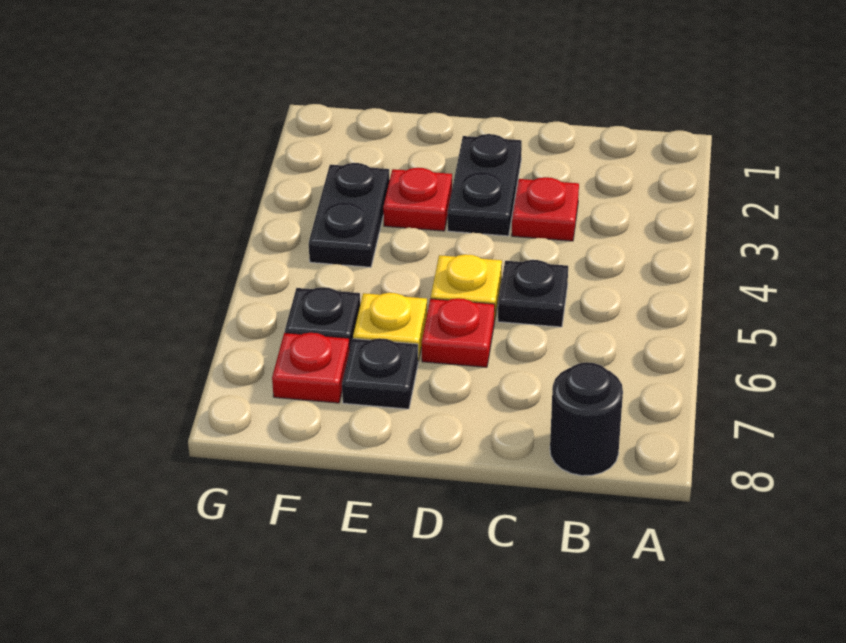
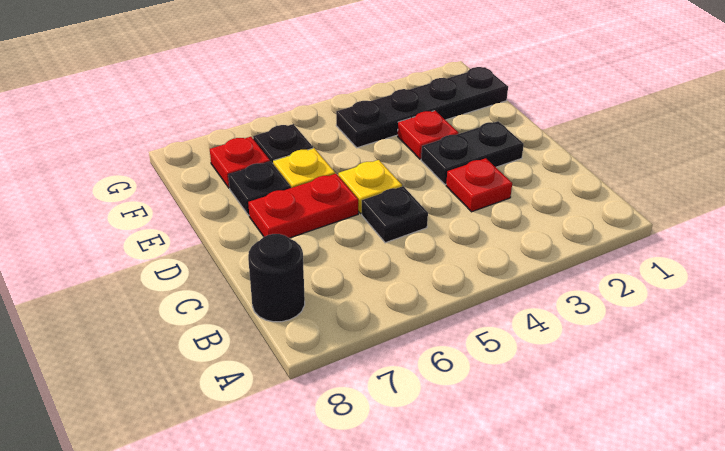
red 1x1 plate [422,298,495,367] -> red 1x2 plate [248,174,358,238]
black 1x2 plate [309,163,390,267] -> black 1x4 plate [336,67,508,148]

